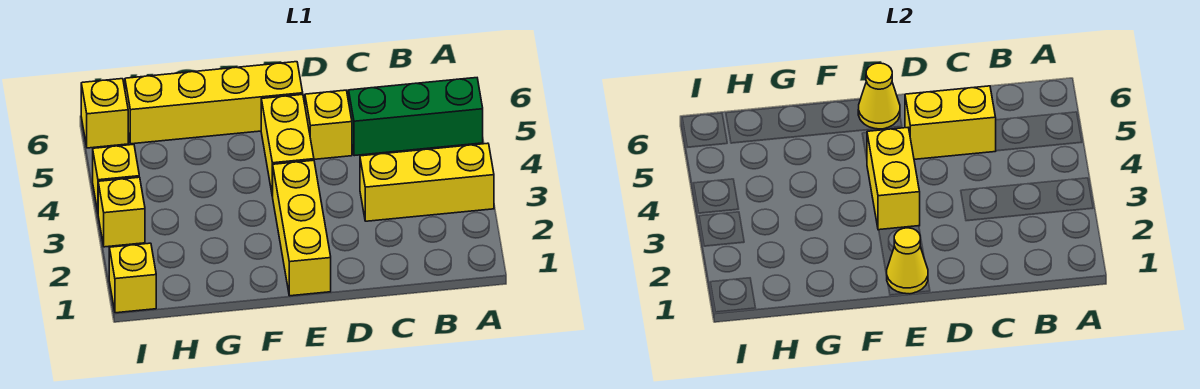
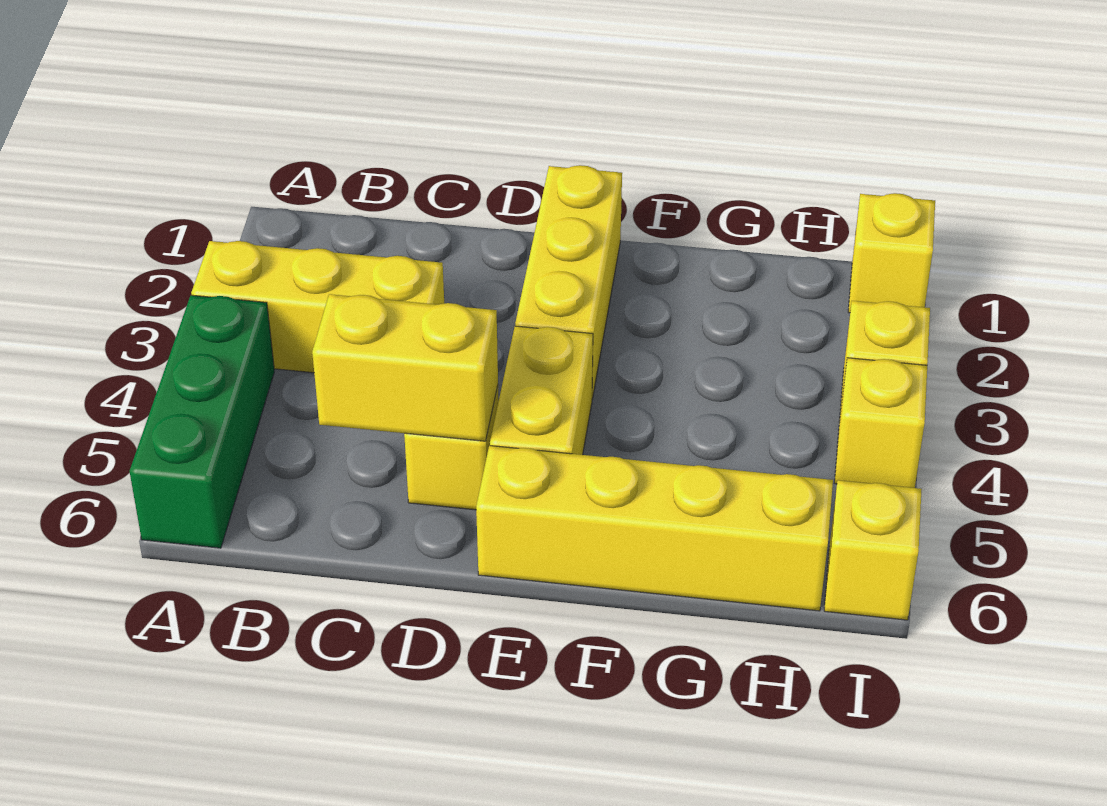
green 1x3 brick [349,78,483,156] -> green 1x3 brick turned to [130,295,274,548]
yellow 1x1 cone [887,228,928,294] -> none
yellow 1x2 brick [867,128,920,230] -> none
yellow 1x1 cone [858,63,900,129] -> none

